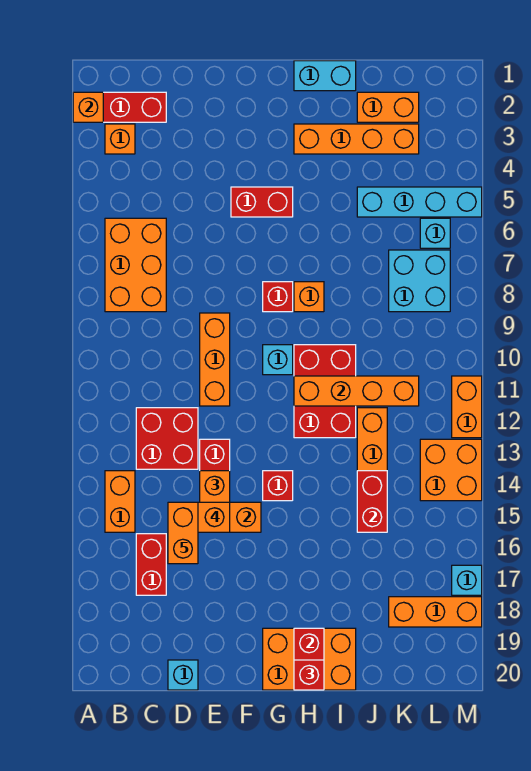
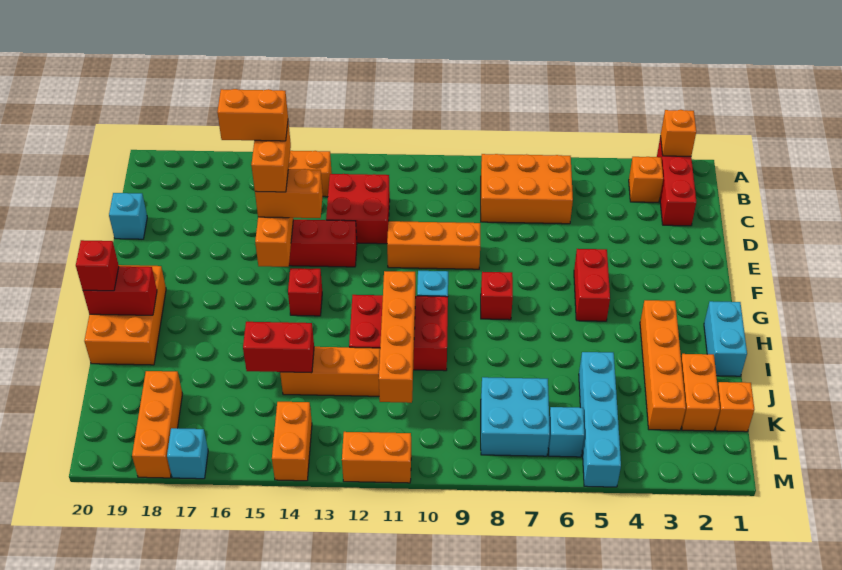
red 1x2 brick [136,534,166,595] -> none
orange 1x1 brick [294,282,324,312] -> orange 1x1 brick moved to [715,382,754,432]
orange 2x2 brick [420,439,482,501] -> orange 1x2 brick [272,402,312,481]

